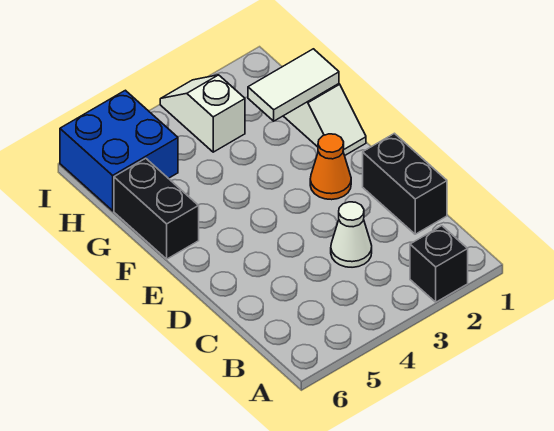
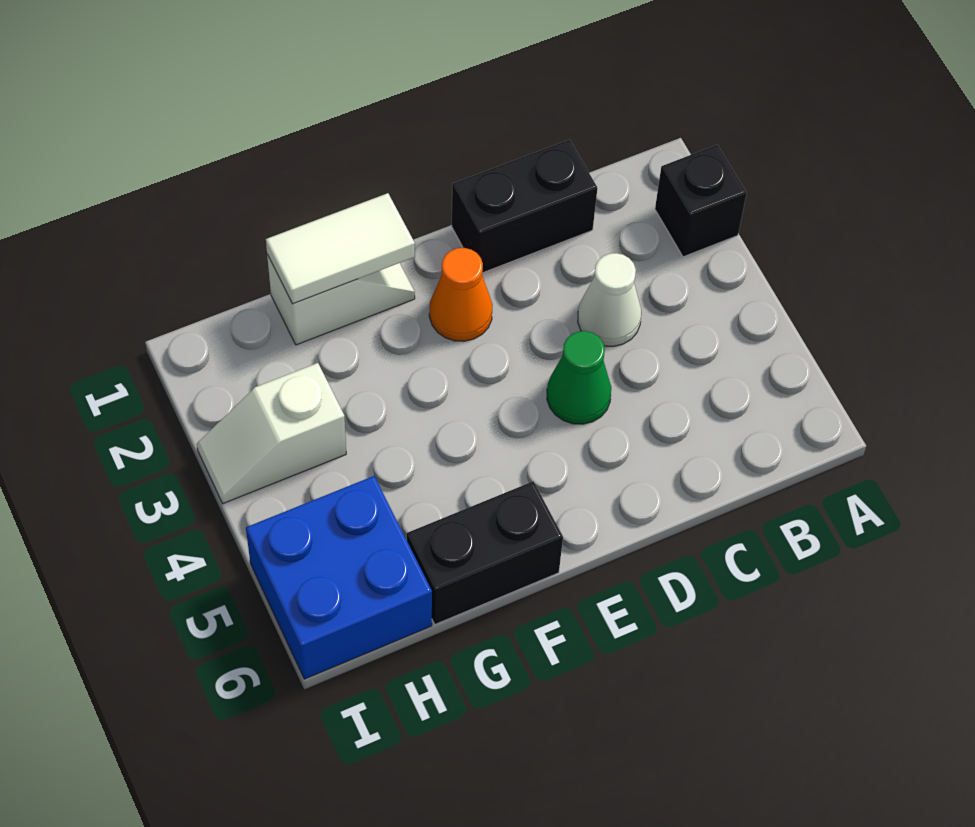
none -> green 1x1 cone [547,331,611,424]
white 1x2 tile [248,49,339,121] -> white 1x2 tile turned to [266,193,415,304]

